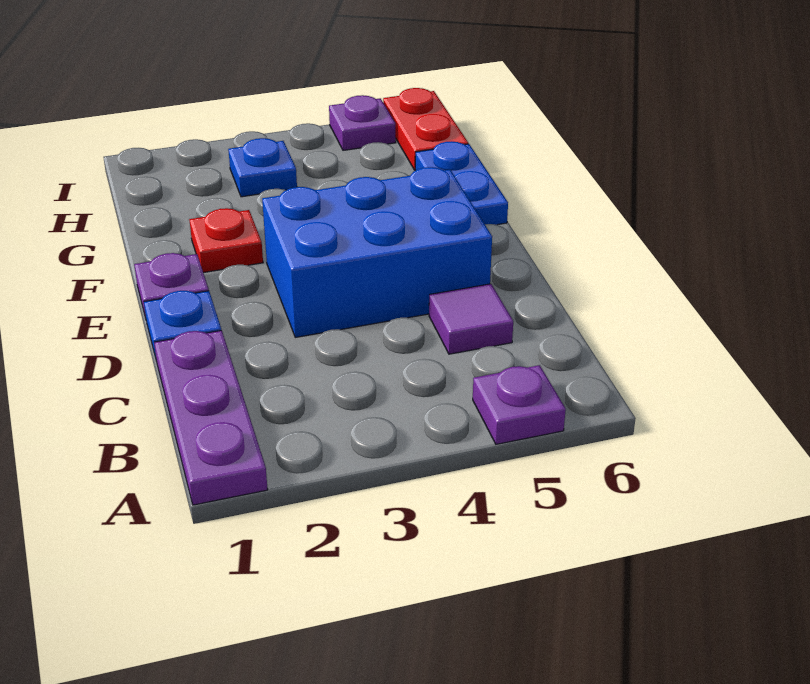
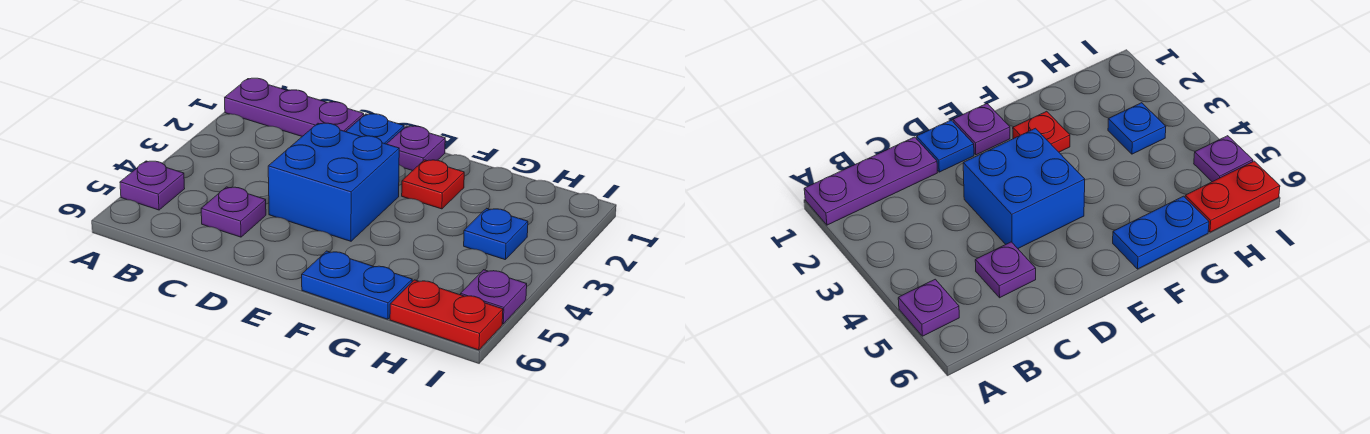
purple 1x1 tile [429,284,513,354] -> purple 1x1 plate [201,187,266,237]
blue 2x3 brick [262,167,492,337] -> blue 2x2 brick [268,123,399,241]

